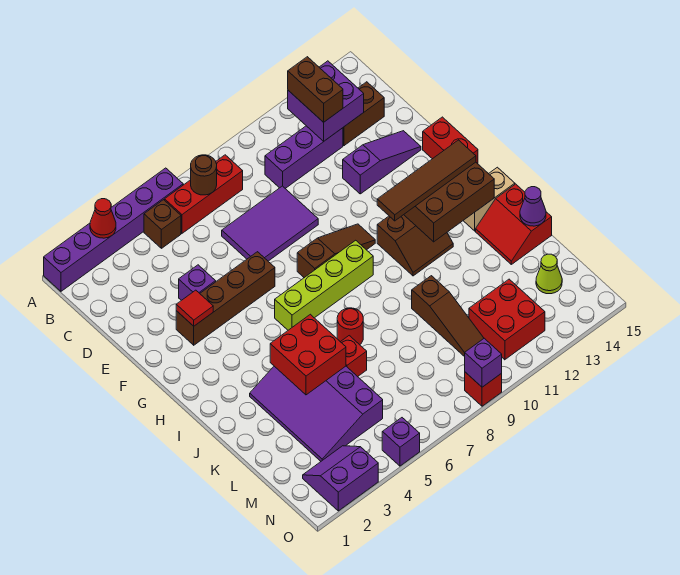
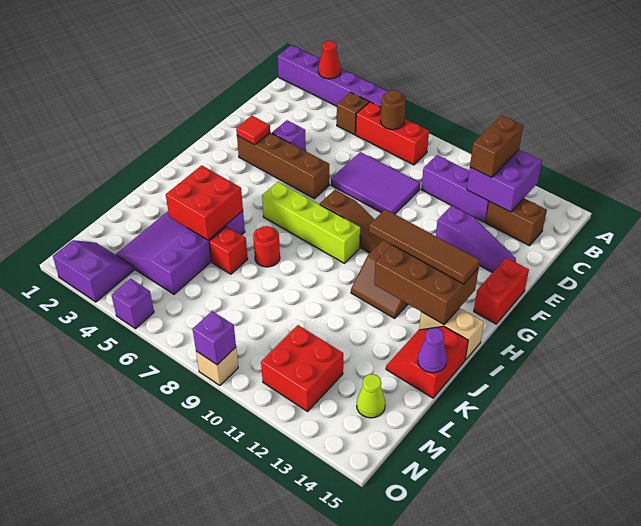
brown 1x3 slope [412,276,484,357] -> none
red 1x1 brick [465,372,502,406] -> tan 1x1 brick [196,347,238,386]

